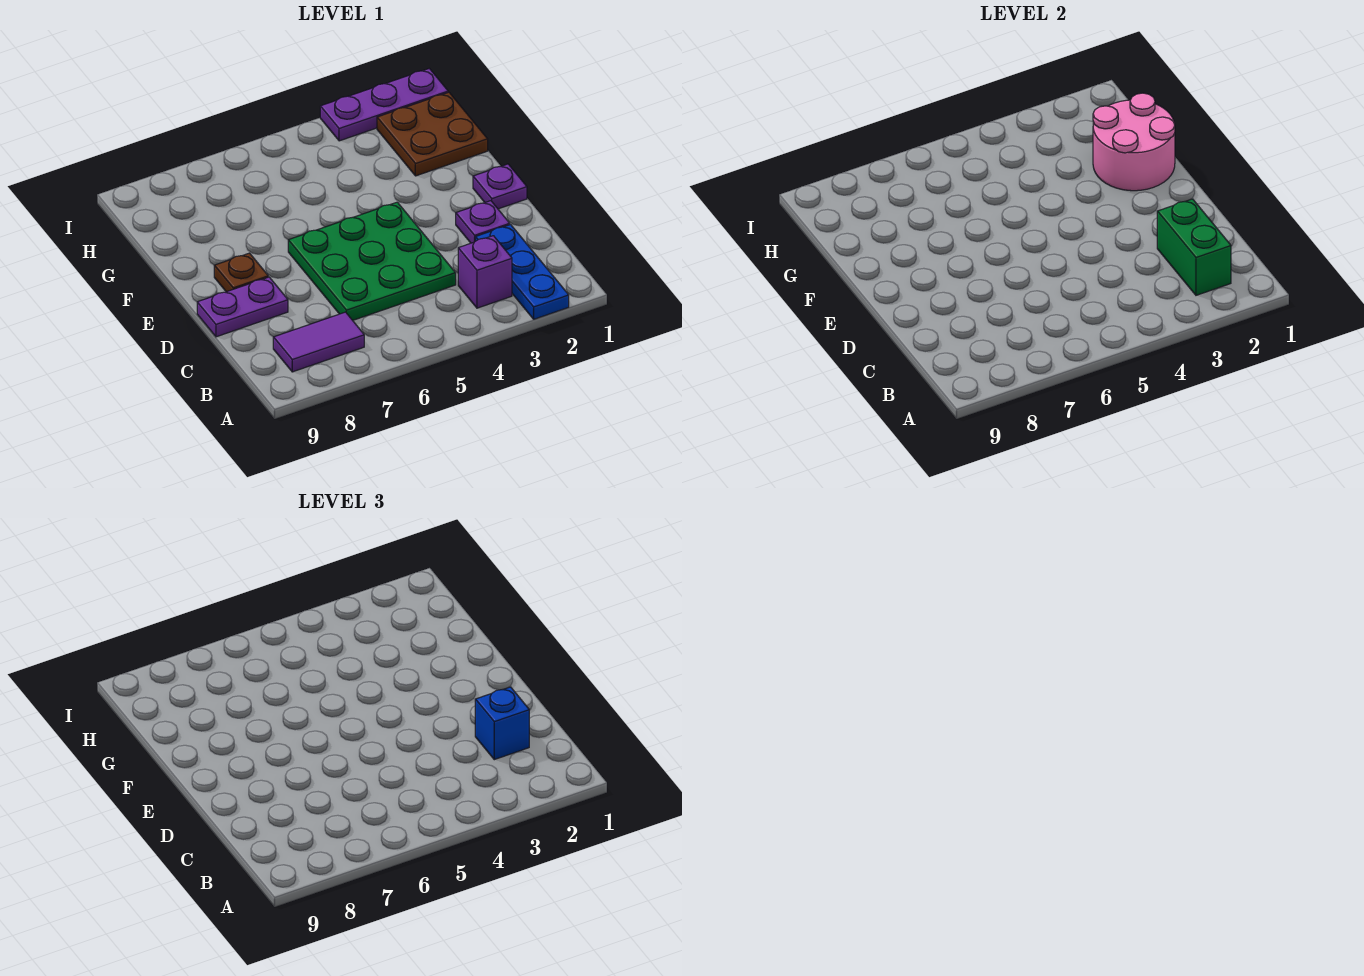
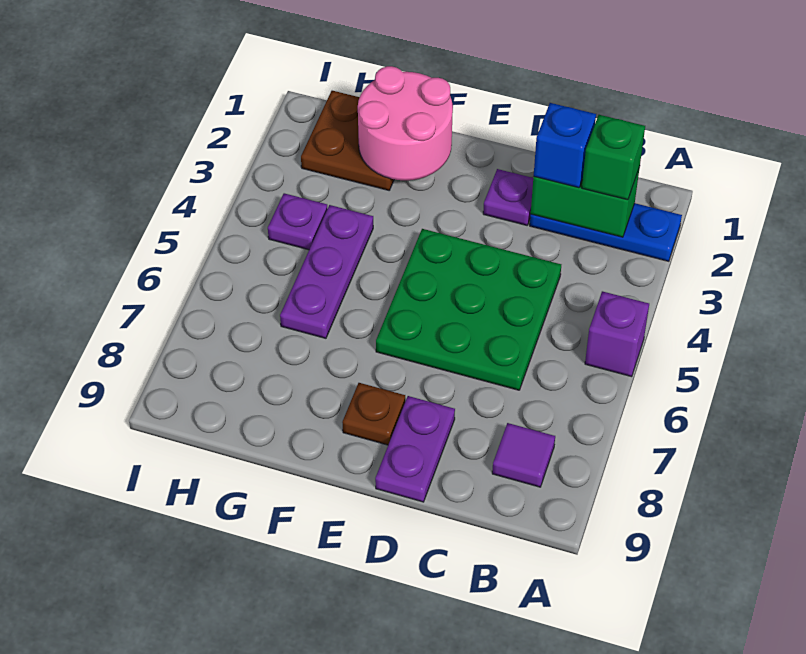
none -> green 1x1 brick [582,115,645,200]
purple 1x1 brick [458,236,512,308] -> purple 1x1 brick moved to [585,291,649,377]
purple 1x2 tile [273,312,364,372] -> purple 1x1 tile [492,423,555,487]
purple 1x1 plate [473,164,527,209] -> purple 1x1 plate moved to [268,193,327,250]
purple 1x3 plate [320,68,448,141] -> purple 1x3 plate moved to [280,205,373,338]

